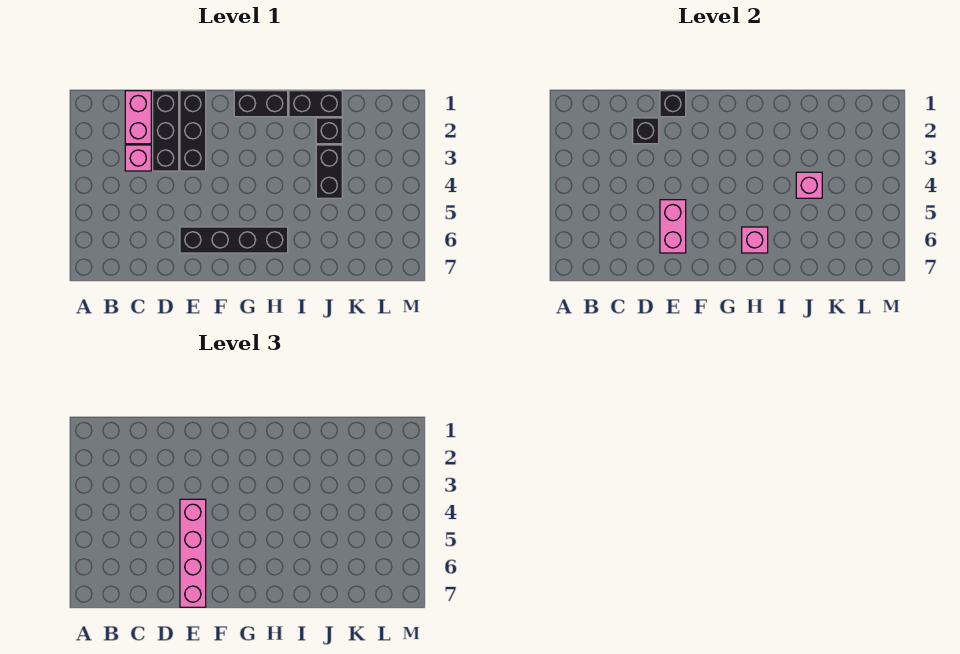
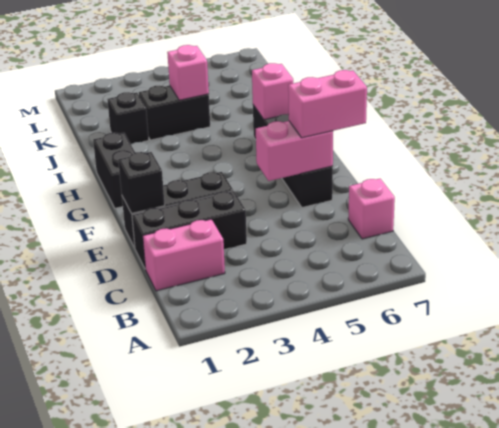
pink 1x1 brick [125,145,151,171] -> pink 1x1 brick moved to [348,179,395,239]
black 1x1 brick [633,118,659,144] -> none
pink 1x4 brick [180,499,206,607] -> pink 1x2 brick [288,70,367,138]
black 1x2 brick [289,91,342,117] -> none

